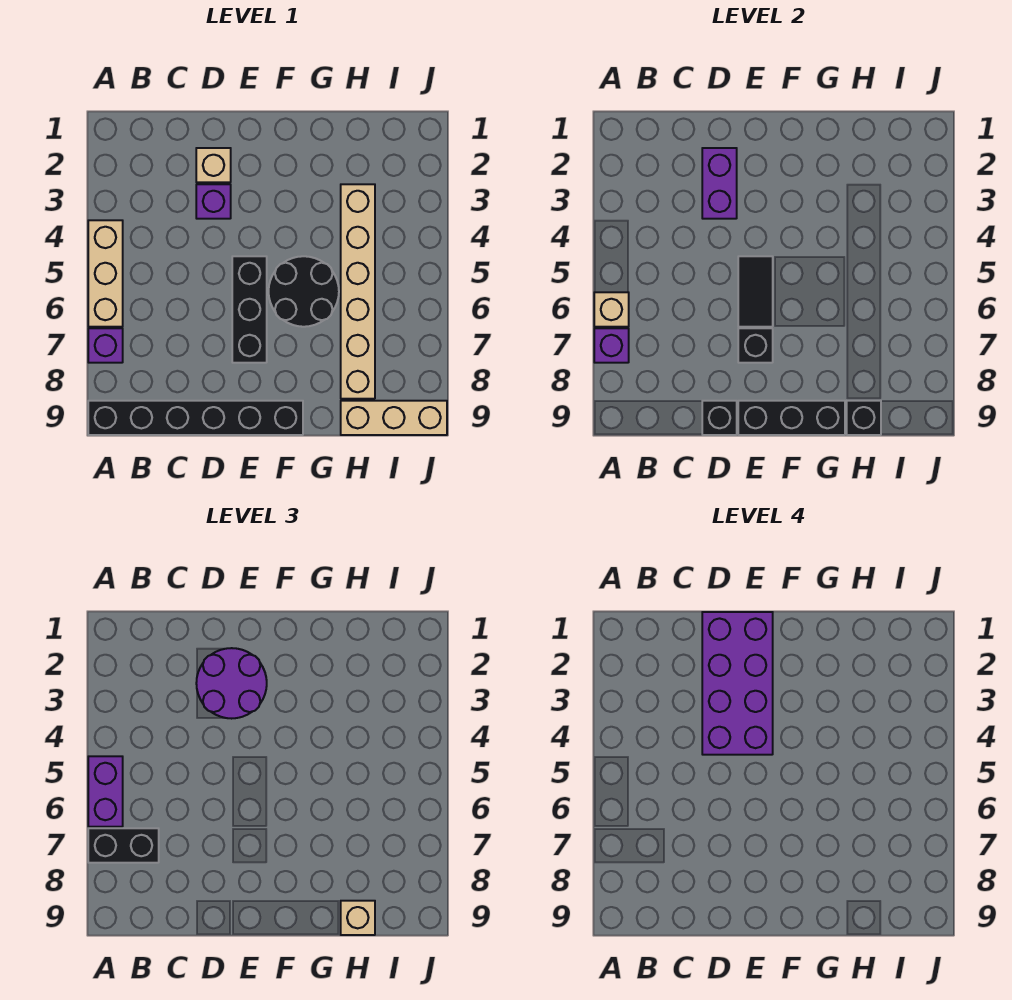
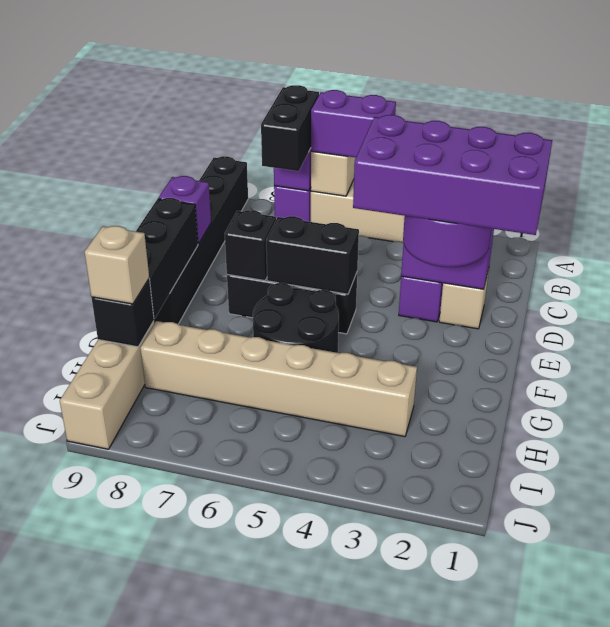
black 1x1 brick [702,401,737,435] -> purple 1x1 brick [158,176,211,244]
black 1x2 tile [738,256,773,327] -> black 1x2 brick [266,216,359,294]

